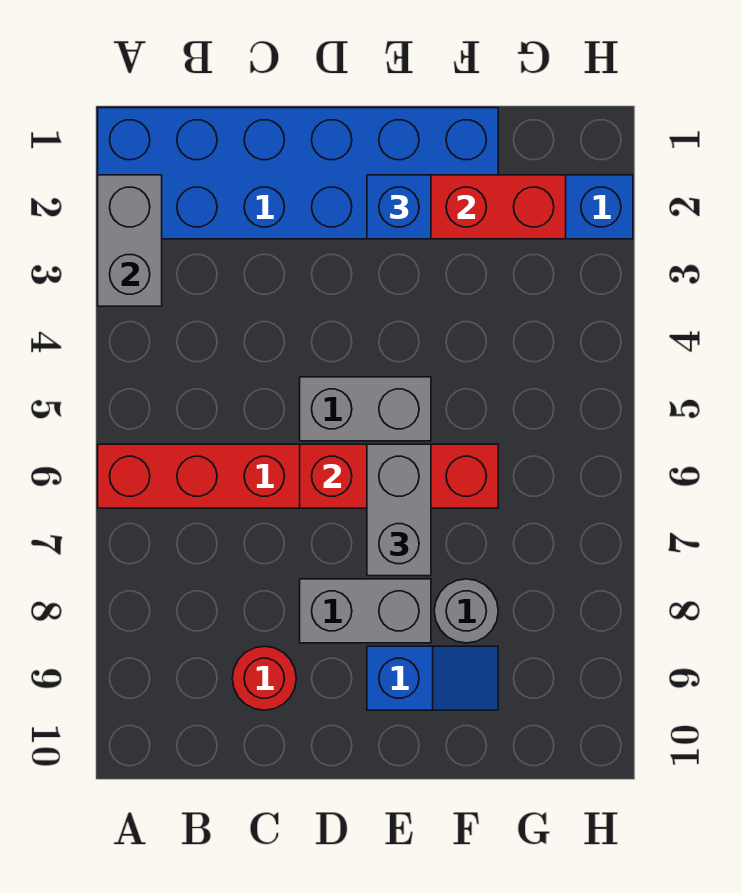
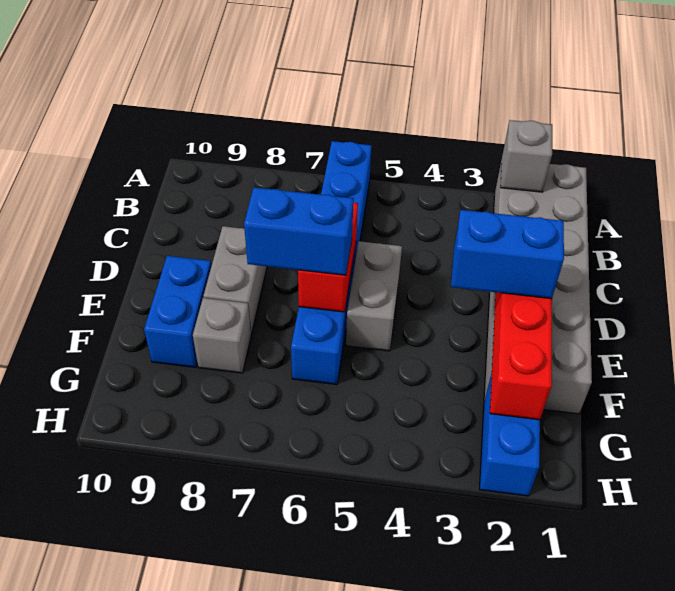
blue 2x6 brick [98,108,498,239] -> grey 2x6 brick [484,160,592,414]
grey 1x2 brick [98,175,162,306] -> grey 1x1 brick [500,120,552,192]
red 1x6 brick [98,444,498,508] -> blue 1x6 brick [291,141,372,384]
red 1x1 round brick [232,646,296,710] -> none
blue 1x1 brick [367,175,431,239] -> blue 1x2 brick [451,210,564,299]
grey 1x2 brick [367,444,431,576] -> blue 1x2 brick [244,187,354,275]
blue 1x2 slope [367,646,498,710] -> blue 1x2 brick [144,256,211,367]
grey 1x1 round brick [434,579,498,643] -> grey 1x1 brick [193,298,251,373]

